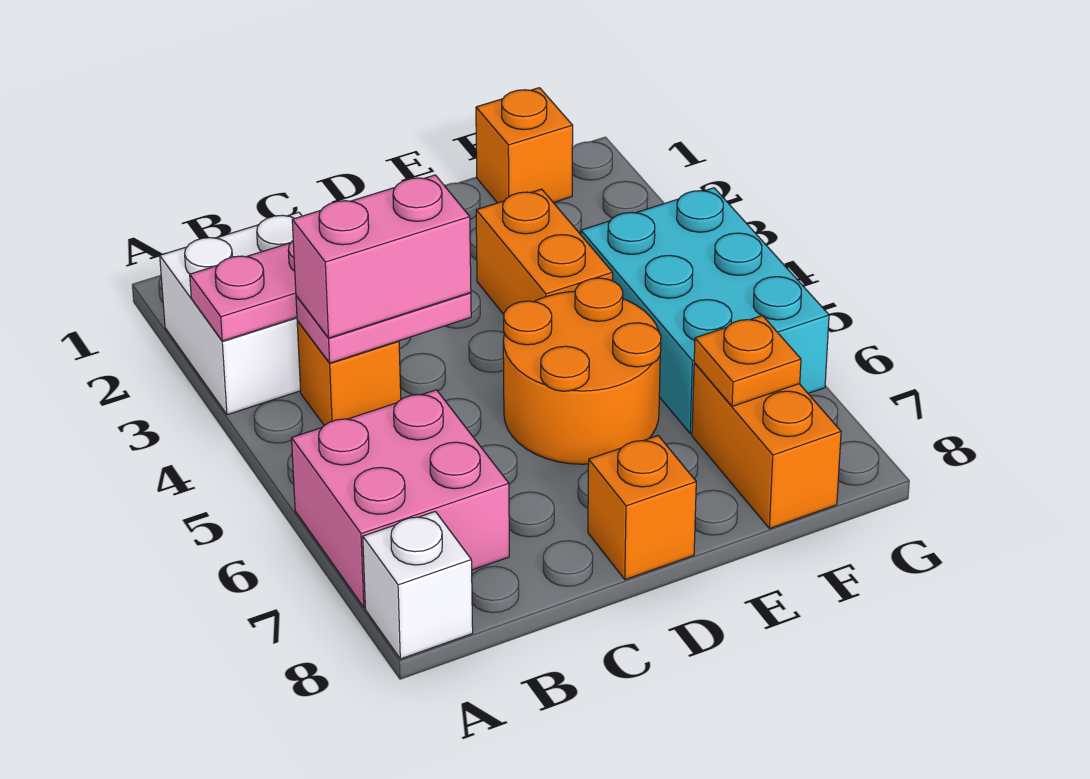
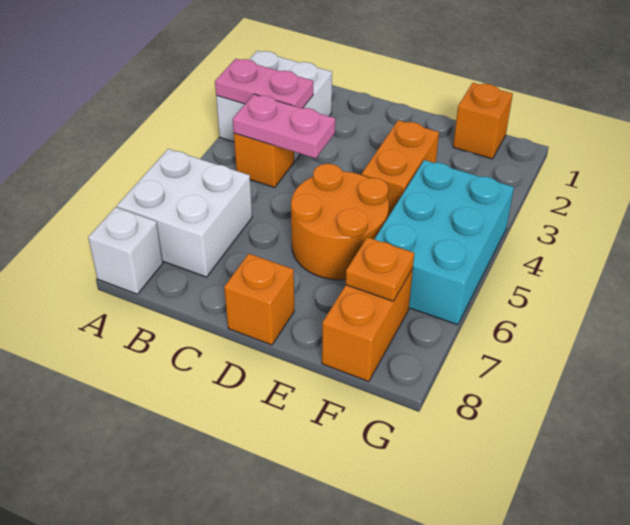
pink 2x2 brick [292,390,509,607] -> white 2x2 brick [117,149,252,277]
pink 1x2 brick [292,175,471,338] -> none

